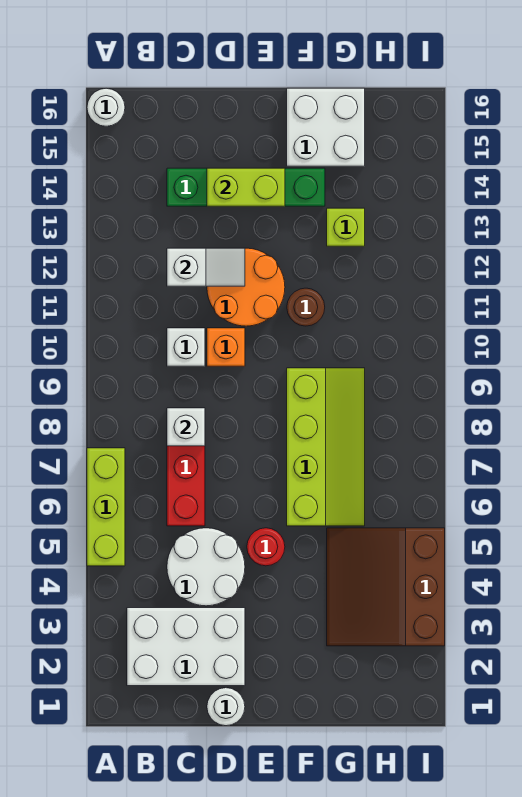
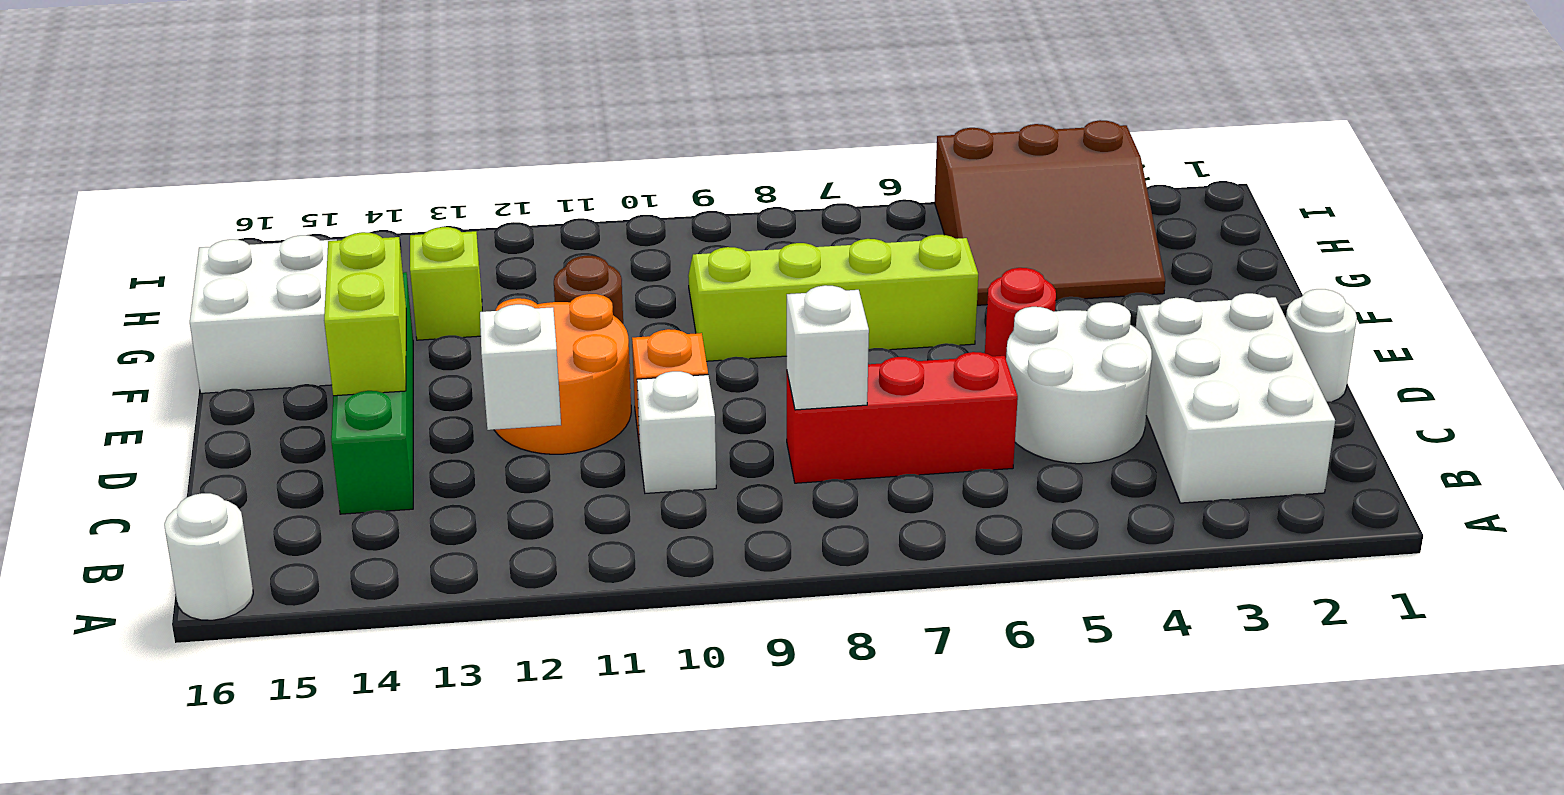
lime 1x3 brick [87,448,125,566] -> none

